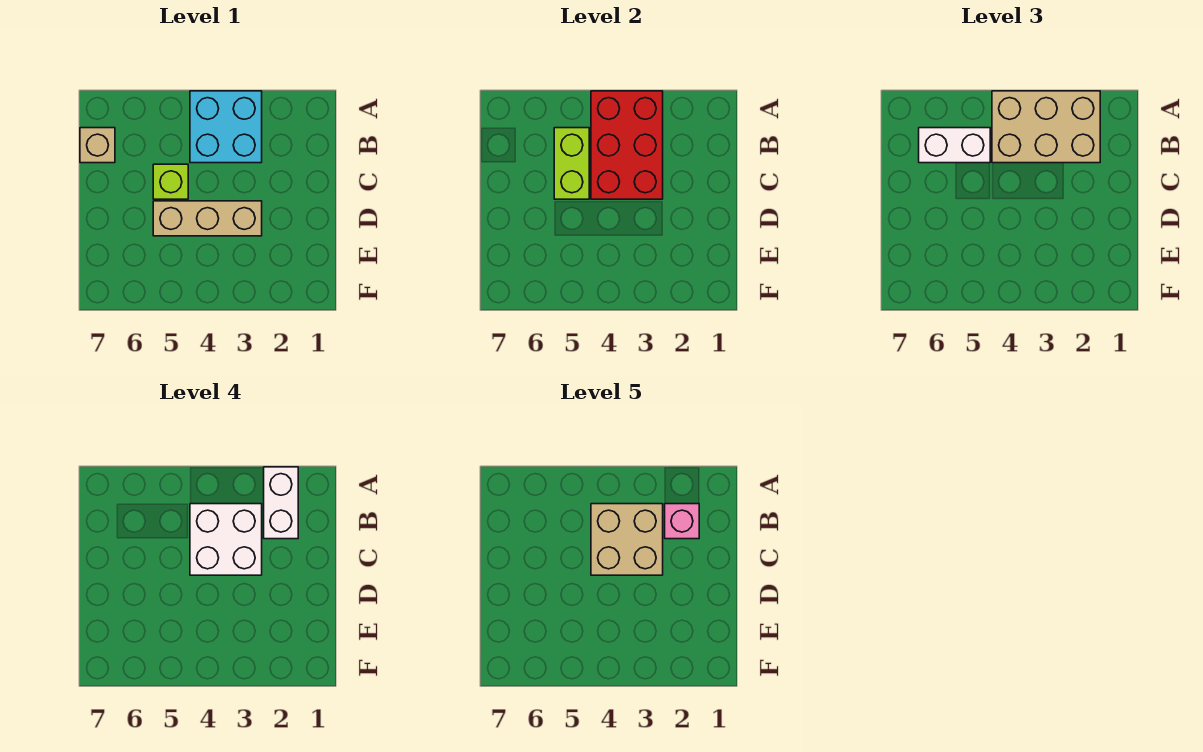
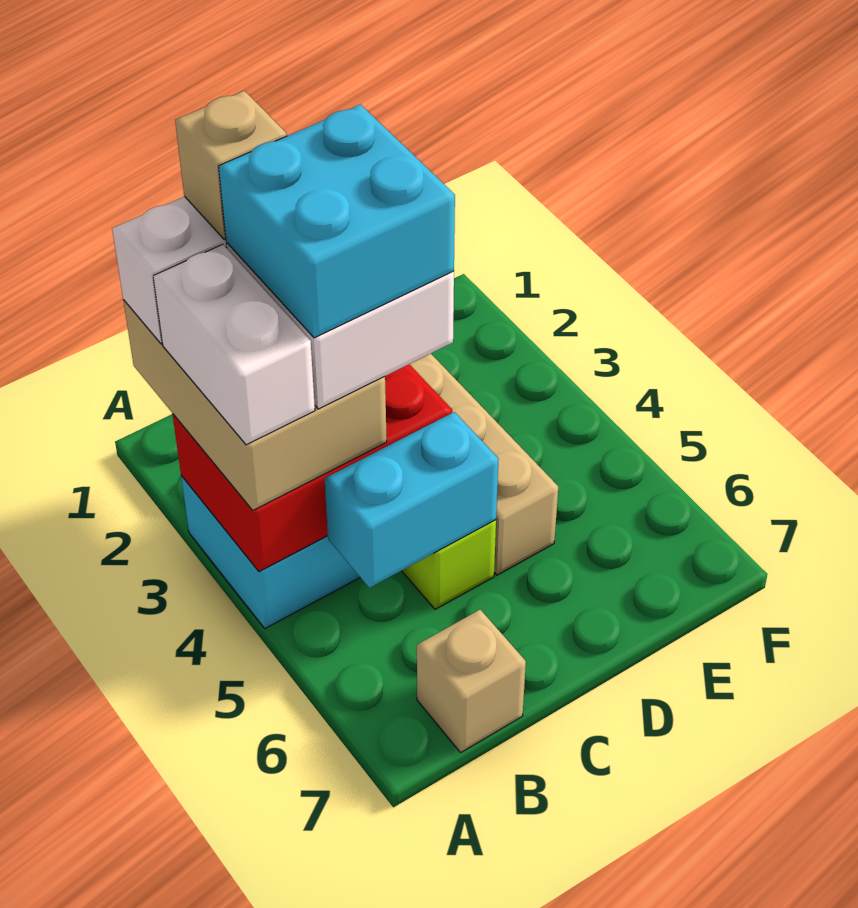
pink 1x1 brick [665,504,699,539] -> tan 1x1 brick [175,91,287,240]
tan 2x2 brick [591,504,663,575] -> cyan 2x2 brick [219,104,455,338]
lime 1x2 brick [554,128,589,199] -> cyan 1x2 brick [325,412,499,588]
white 1x2 brick [919,128,990,163] -> white 1x2 brick moved to [153,244,315,445]

